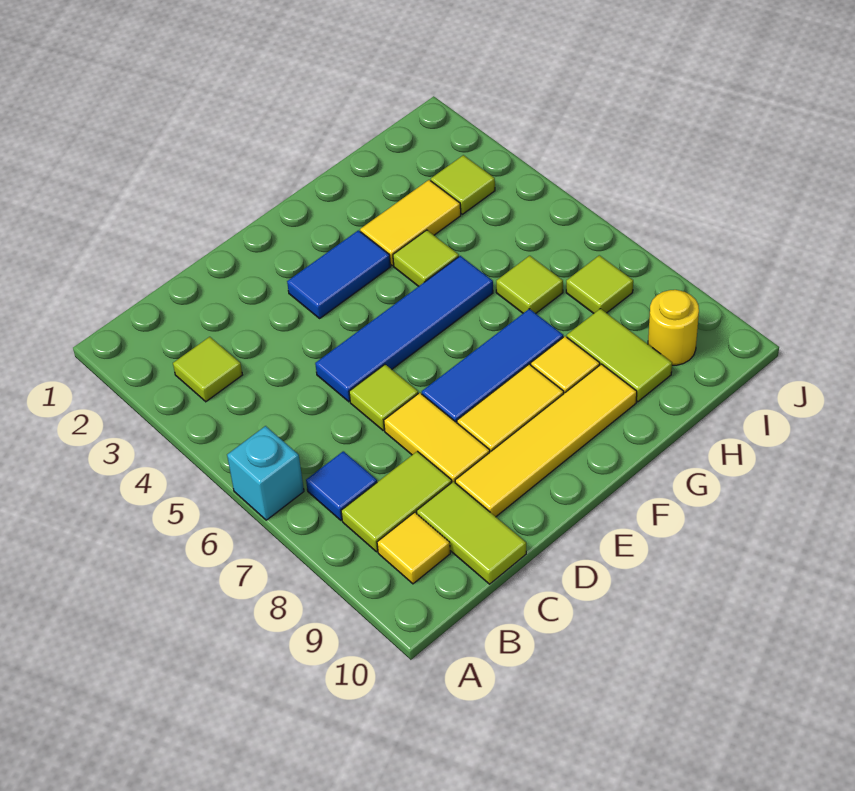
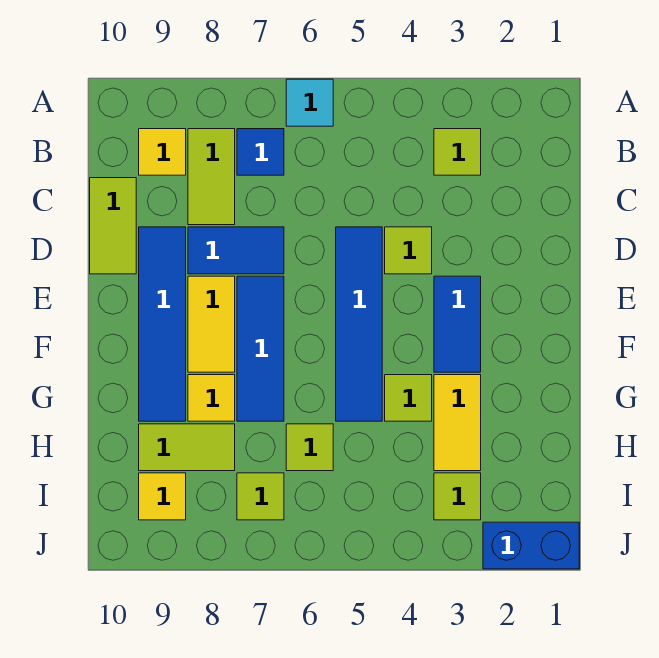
cyan 1x1 brick [227,426,304,520] -> cyan 1x1 tile [286,79,333,126]
lime 1x2 tile [417,482,526,584] -> lime 1x2 tile turned to [90,178,136,274]
lime 1x1 tile [349,365,418,431] -> lime 1x1 tile moved to [385,227,432,274]
yellow 1x2 tile [384,393,490,482] -> blue 1x2 tile [188,227,284,274]
yellow 1x4 tile [455,364,637,517] -> blue 1x4 tile [139,227,186,421]
yellow 1x1 round brick [648,290,699,365] -> yellow 1x1 tile [139,473,186,520]
none -> blue 1x2 brick [483,522,579,569]

